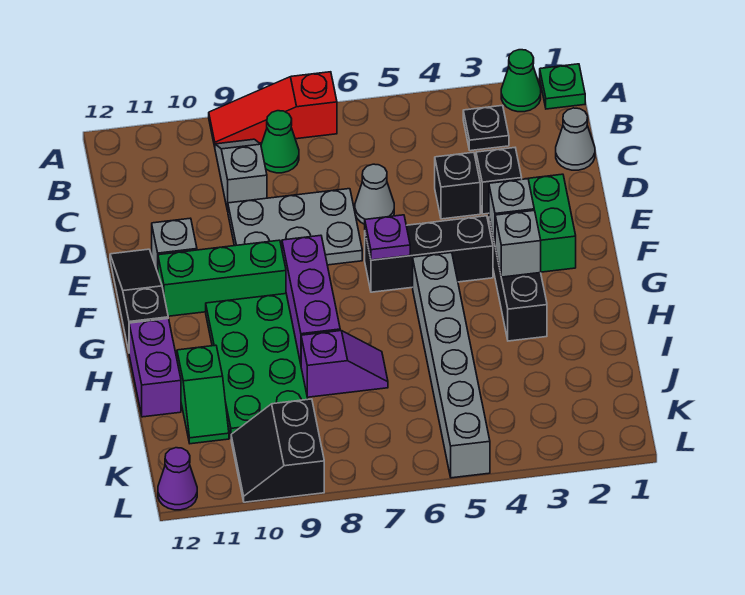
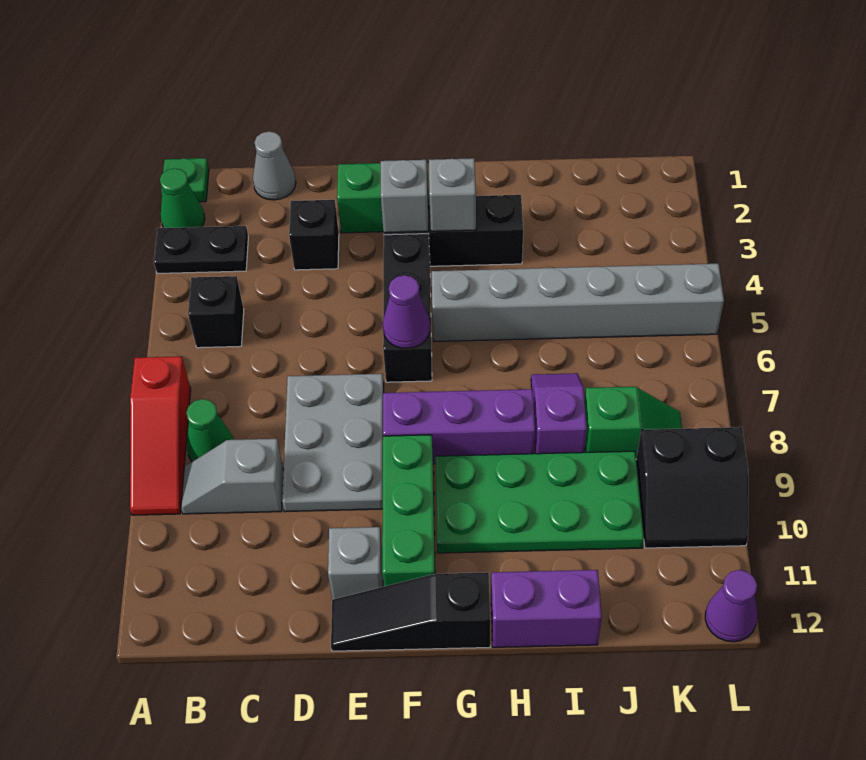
black 1x1 plate [463,105,509,151] -> black 1x2 plate [154,226,248,273]
black 1x1 brick [435,152,480,219] -> black 1x1 brick moved to [188,276,244,348]
grey 1x1 cone [355,164,394,224] -> none
purple 1x1 plate [365,215,410,260] -> purple 1x1 cone [383,275,430,348]
green 1x2 slope [177,345,229,444] -> green 1x2 slope moved to [585,387,682,459]

